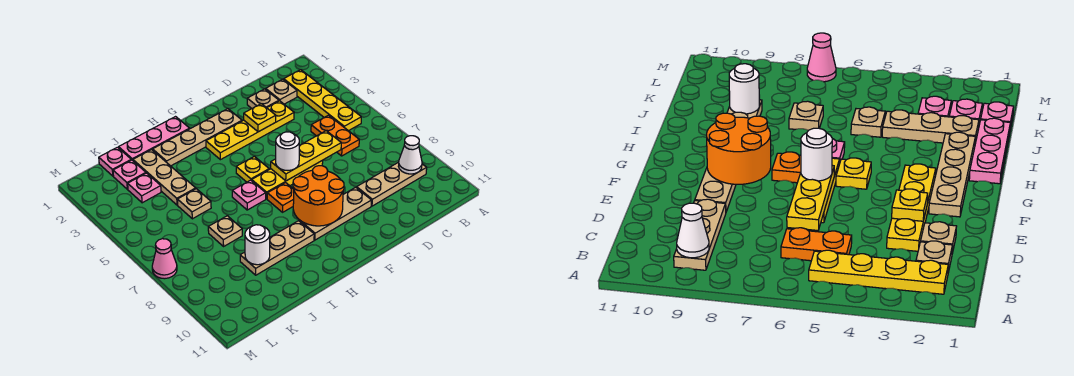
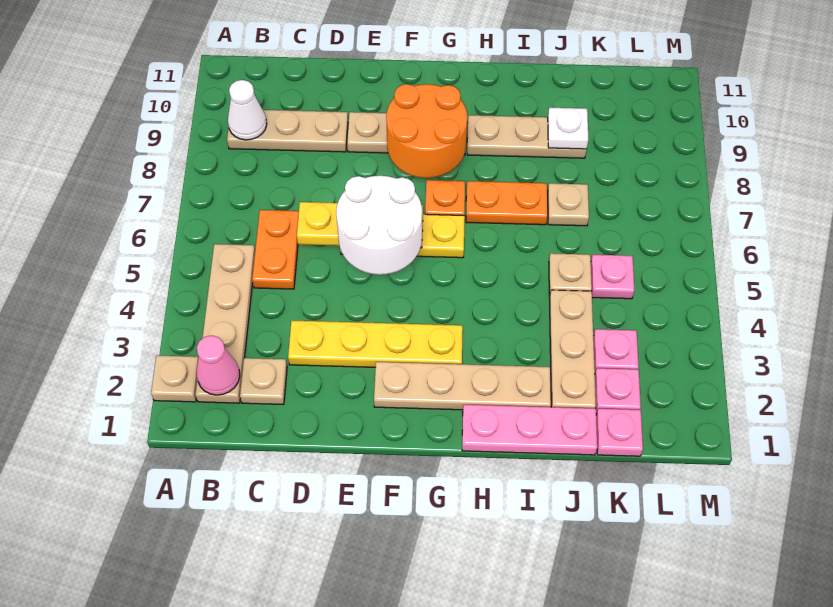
yellow 1x4 plate [283,70,361,131] -> tan 1x4 plate [195,244,255,403]
tan 1x1 plate [247,89,279,108] -> tan 1x1 plate moved to [151,355,198,402]
yellow 1x1 plate [244,104,276,132] -> none
white 1x1 round brick [276,132,299,170] -> white 2x2 round brick [336,176,422,275]
yellow 1x1 plate [236,156,269,182] -> none
pink 1x1 plate [232,180,266,210] -> pink 1x1 plate moved to [591,255,635,299]
none -> orange 1x2 plate [466,181,548,225]
white 1x1 round brick [245,225,270,265] -> white 1x1 plate [548,108,588,149]
pink 1x1 cone [152,239,177,279] -> pink 1x1 cone moved to [196,336,240,395]

